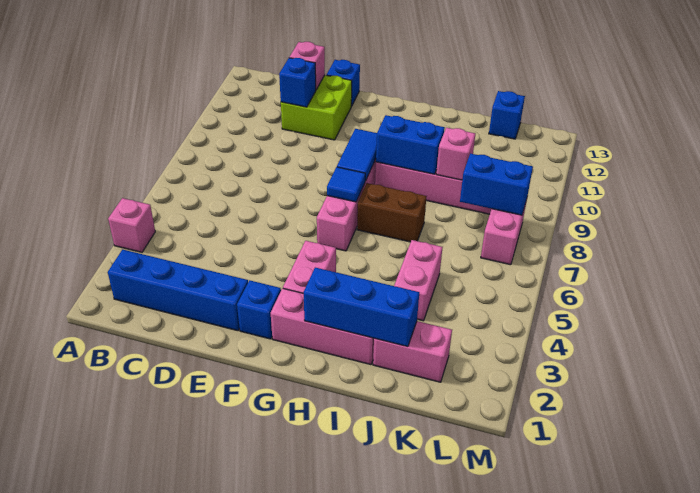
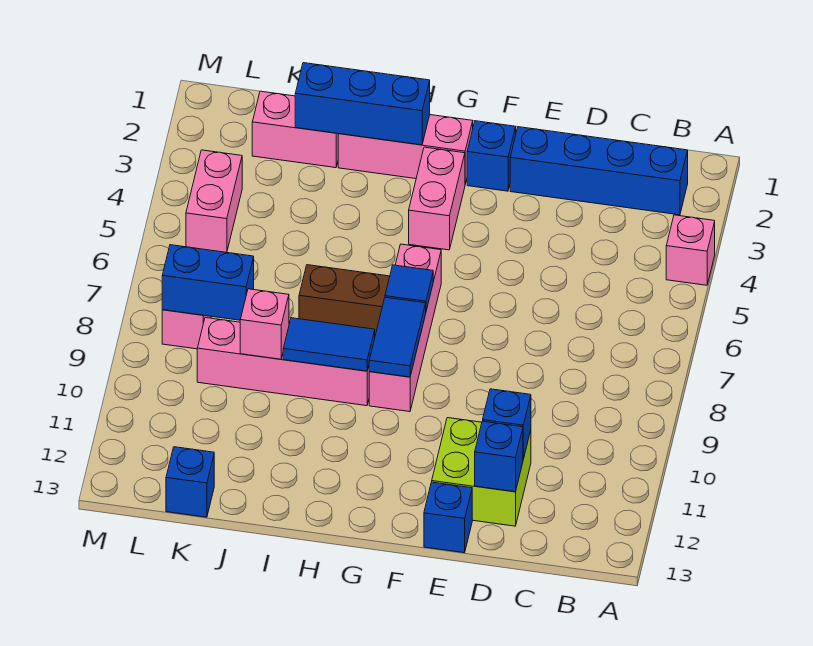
pink 1x1 brick [289,42,325,90] -> blue 1x1 brick [475,421,523,492]
blue 1x2 brick [376,115,445,174] -> blue 1x2 tile [283,318,375,371]
pink 1x2 brick [394,240,443,321] -> pink 1x2 brick moved to [186,150,242,252]

